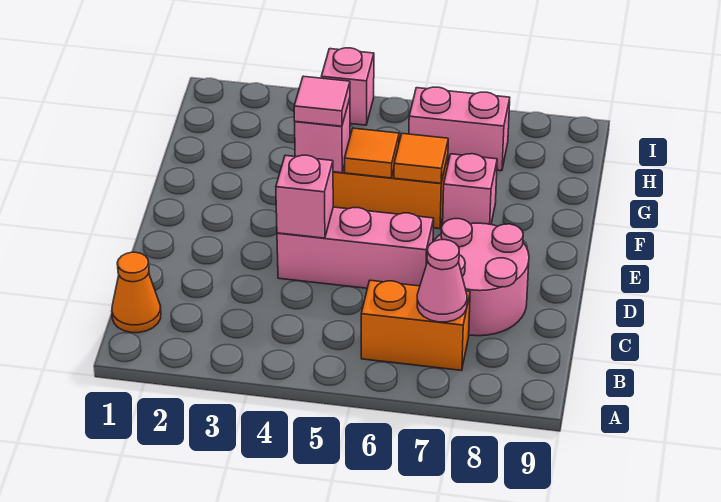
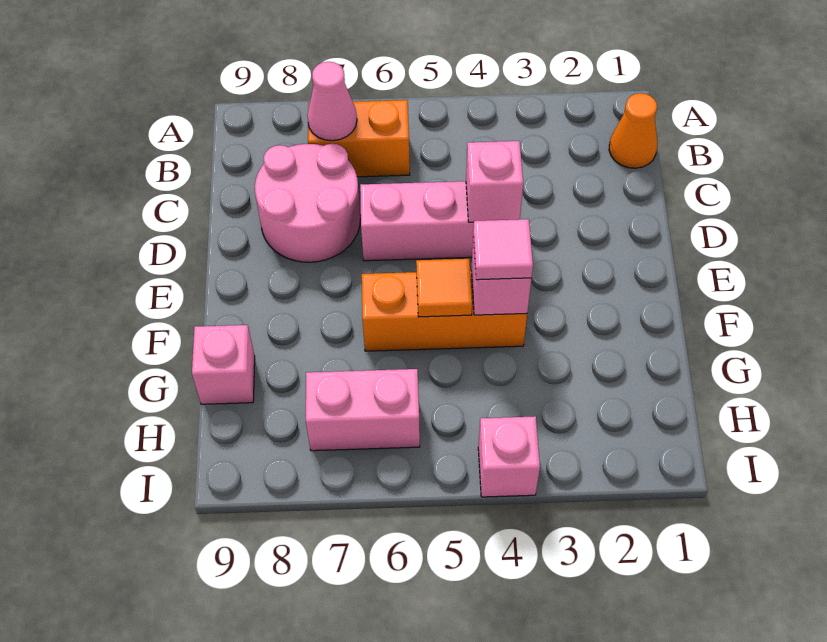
orange 1x1 tile [394,133,448,183] -> none
pink 1x1 brick [443,154,497,225] -> pink 1x1 brick moved to [192,325,255,404]

